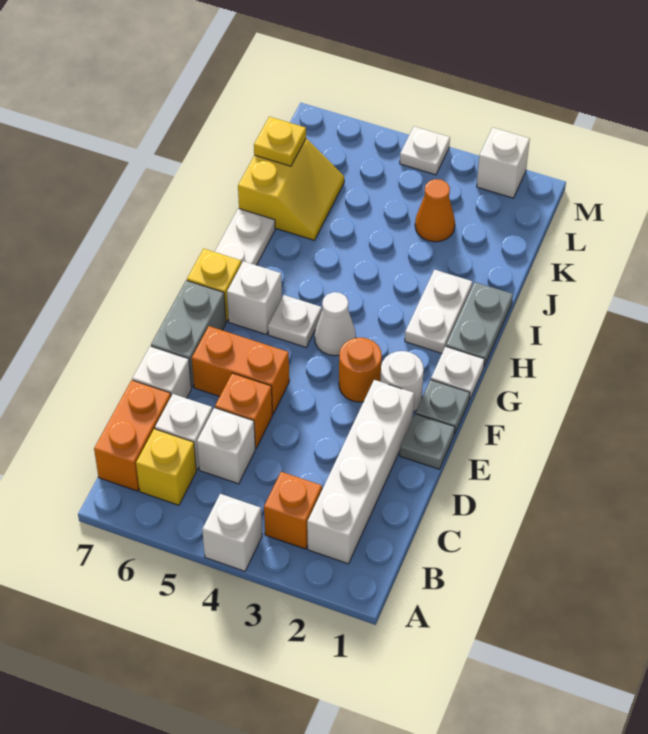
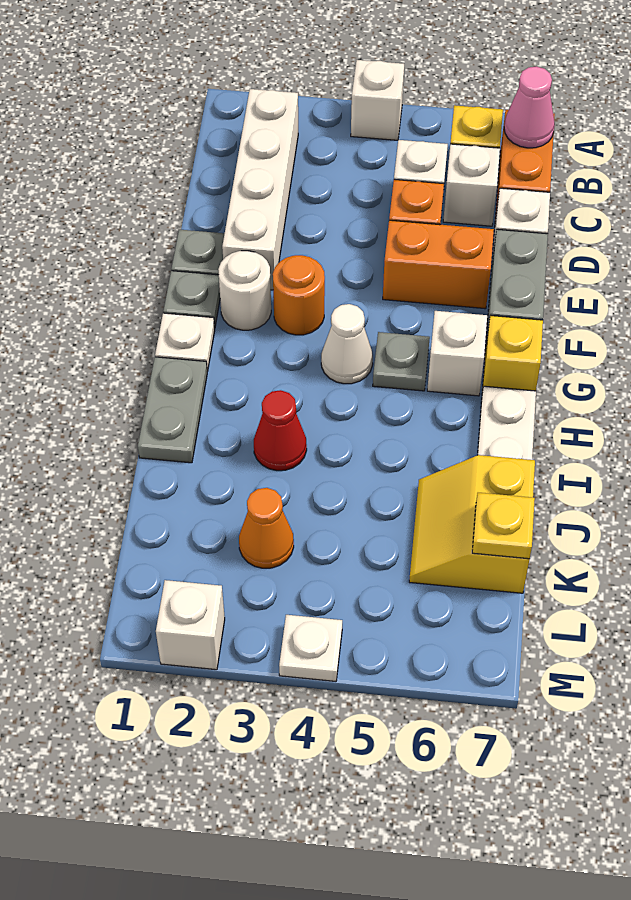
orange 1x1 brick [264,472,322,549] -> none
none -> pink 1x1 cone [504,66,555,148]
white 1x1 plate [268,295,322,347] -> grey 1x1 plate [373,332,430,391]
white 1x2 plate [405,270,472,353] -> none
none -> red 1x1 cone [254,390,307,471]

